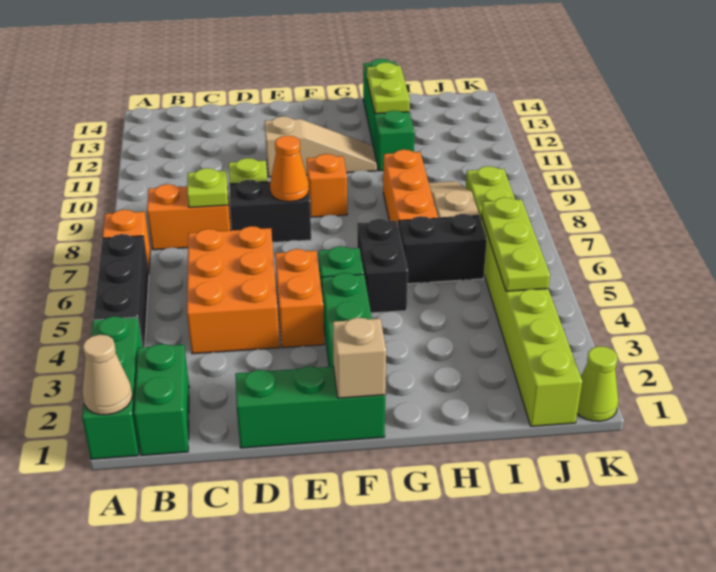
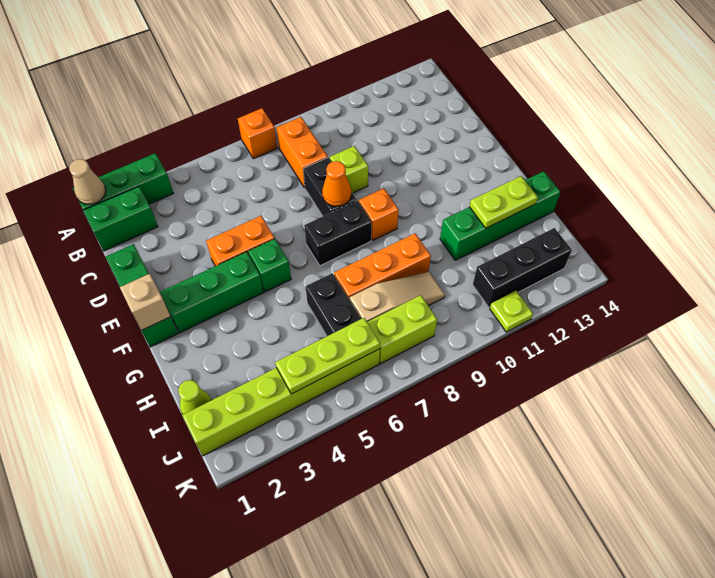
black 1x3 brick [93,234,149,347] -> black 1x3 brick moved to [473,228,572,307]
orange 2x3 brick [187,226,280,354] -> none
lime 1x1 plate [187,168,228,207] -> lime 1x1 plate moved to [490,291,533,332]
tan 1x3 slope [265,116,377,177] -> none
black 1x2 brick [357,219,408,313] -> black 1x2 brick moved to [304,201,372,266]
lime 1x1 cone [577,346,618,421] -> lime 1x1 cone moved to [178,380,211,414]

